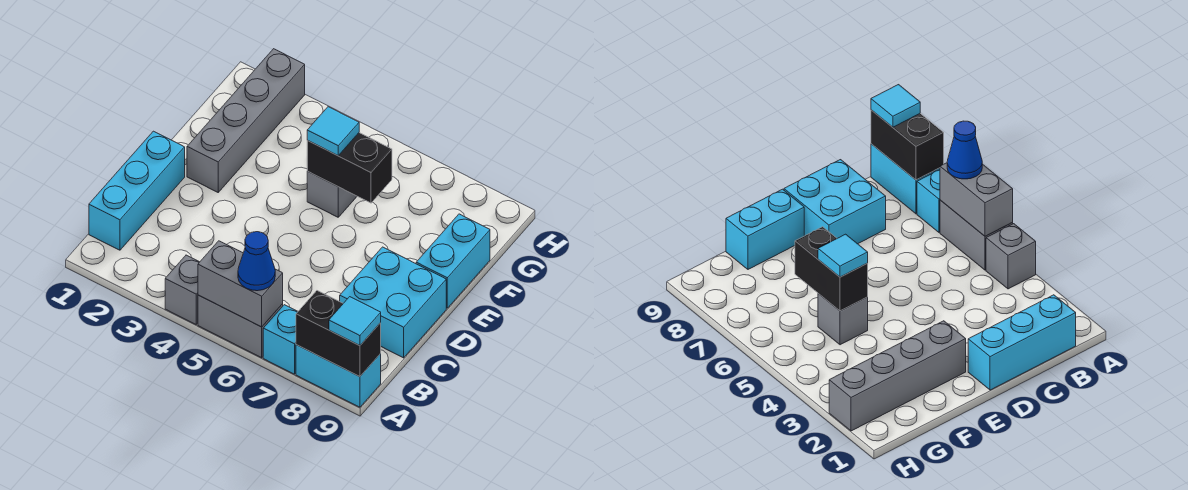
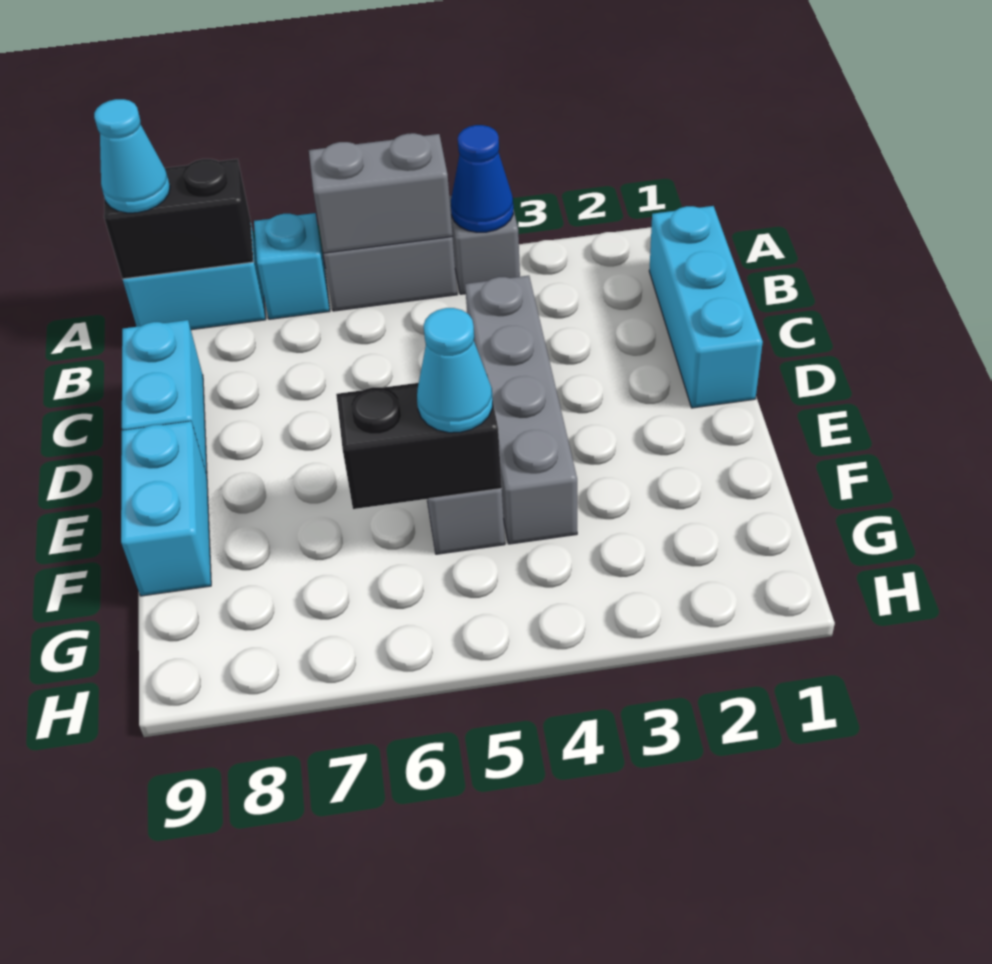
blue 1x1 cone [238,232,275,291] -> blue 1x1 cone moved to [451,125,513,232]
cyan 1x1 tile [329,297,381,346] -> cyan 1x1 cone [94,99,170,213]
cyan 2x2 brick [340,247,446,358] -> cyan 1x2 brick [122,320,207,474]
grey 1x4 brick [187,49,305,192] -> grey 1x4 brick moved to [465,276,577,544]
cyan 1x1 tile [307,107,359,156] -> cyan 1x1 cone [417,308,493,433]

